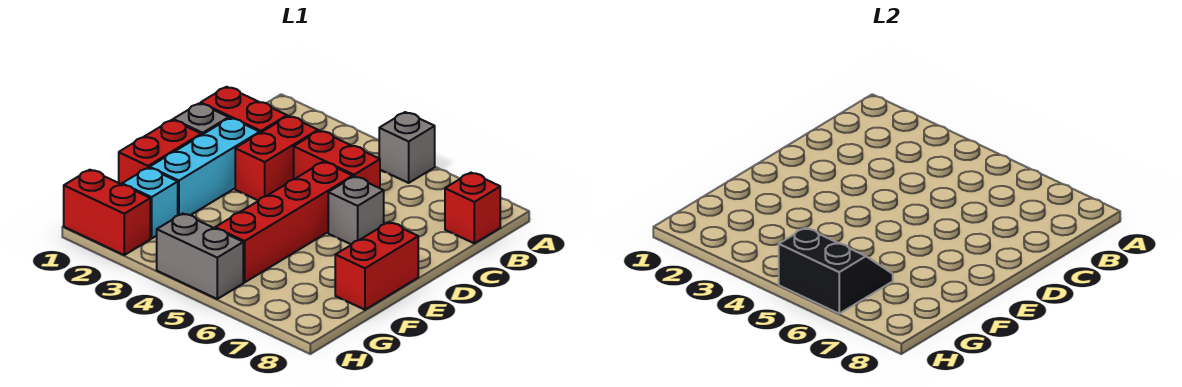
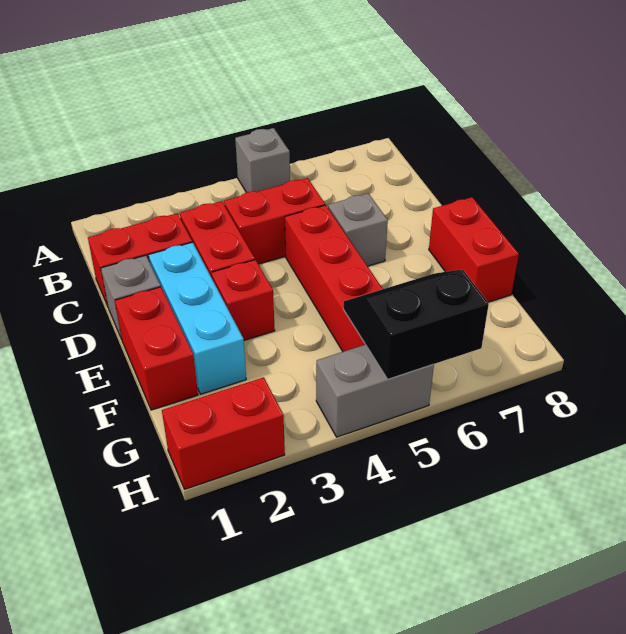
red 1x1 brick [445,173,500,243] -> red 1x1 brick moved to [211,260,275,340]
cyan 1x1 brick [122,168,178,239] -> none

